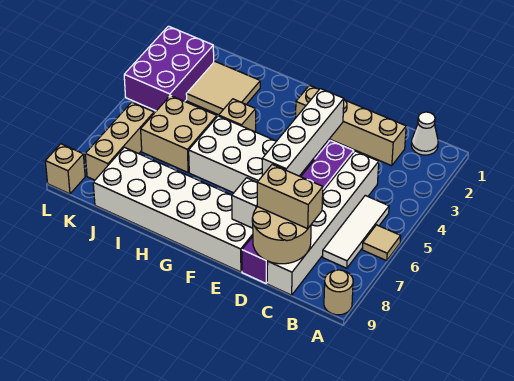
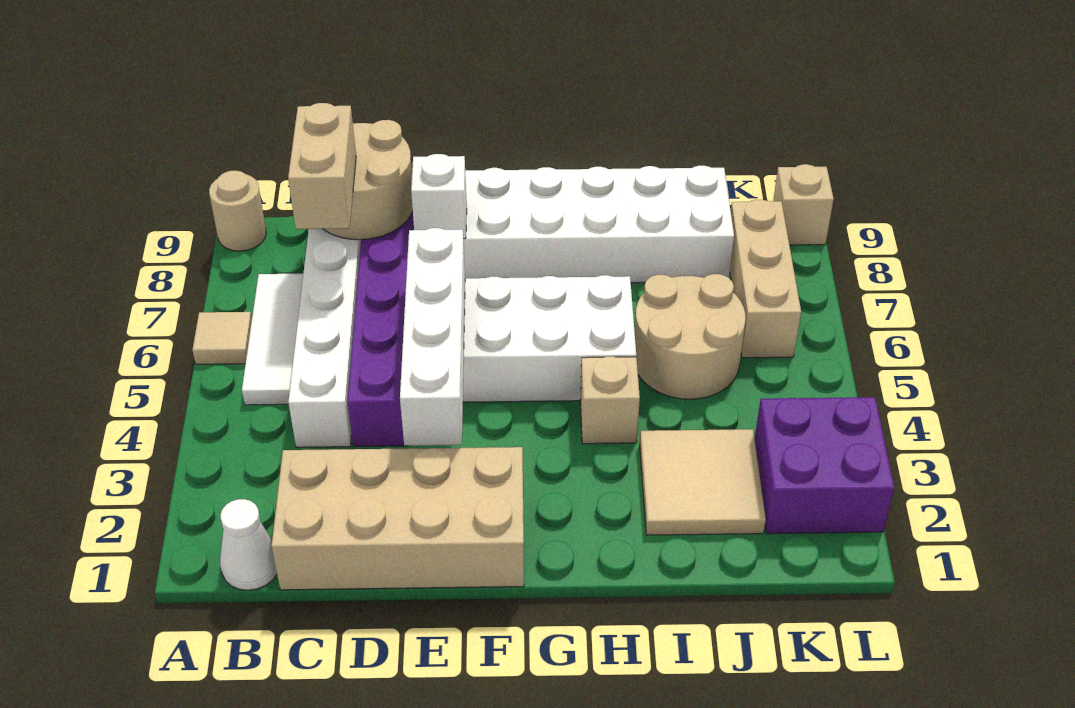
tan 1x4 brick [296,85,406,166] -> tan 2x4 brick [272,447,524,590]
tan 1x2 brick [257,165,323,229] -> tan 1x2 brick turned to [288,103,356,229]
tan 2x2 brick [141,96,217,172] -> tan 2x2 round brick [635,274,746,399]
purple 2x3 brick [124,26,214,111] -> purple 2x2 brick [755,397,894,534]

